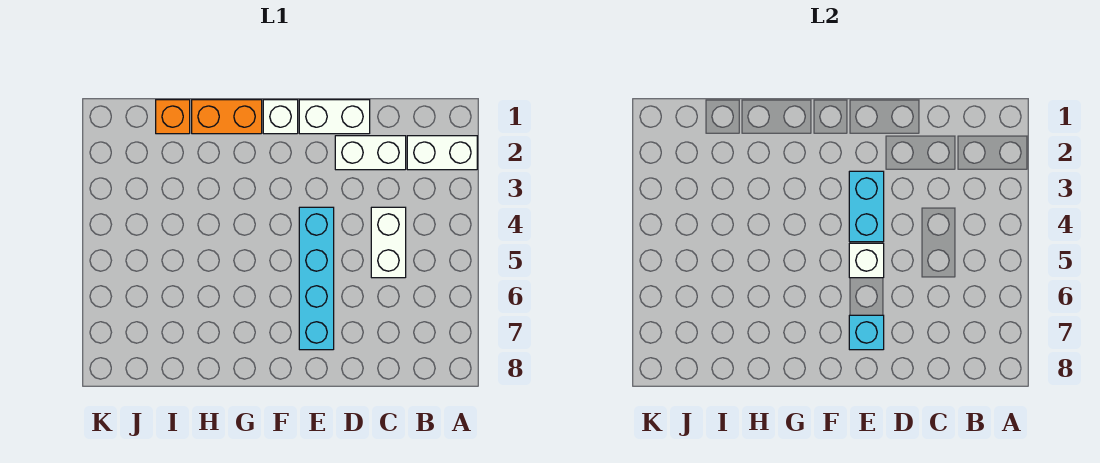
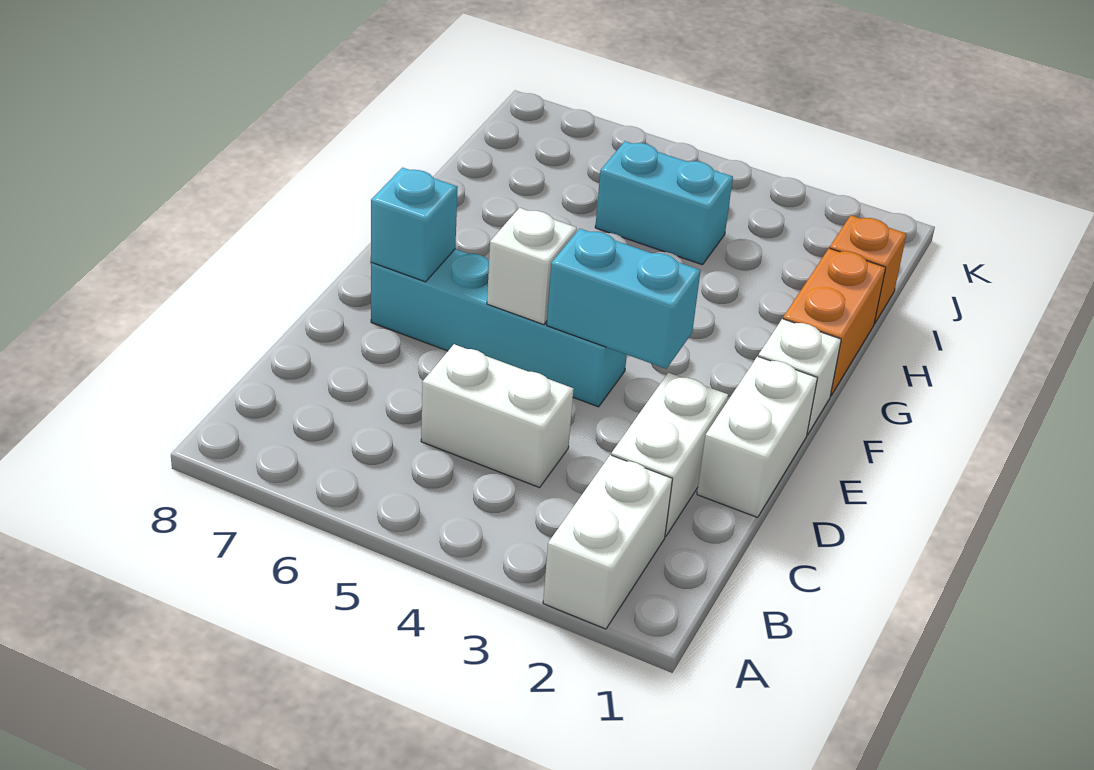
none -> cyan 1x2 brick [595,141,733,265]

